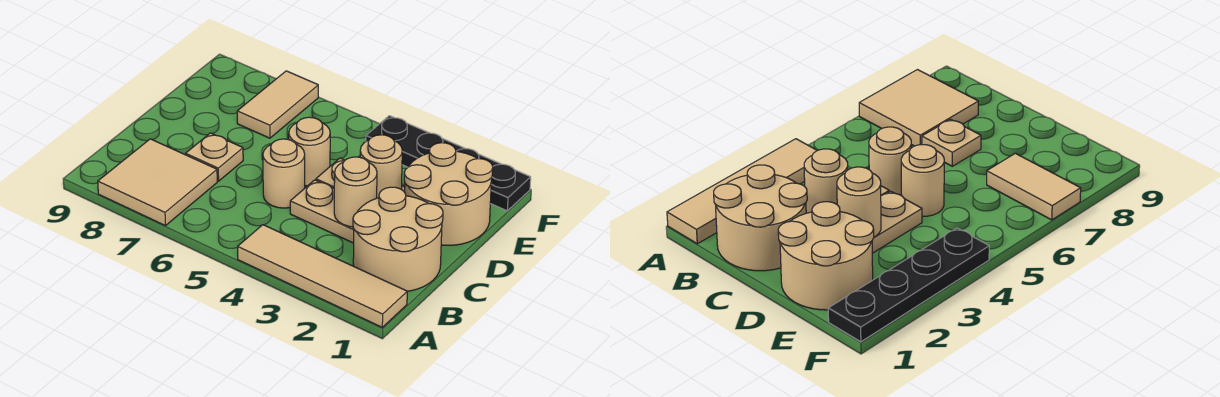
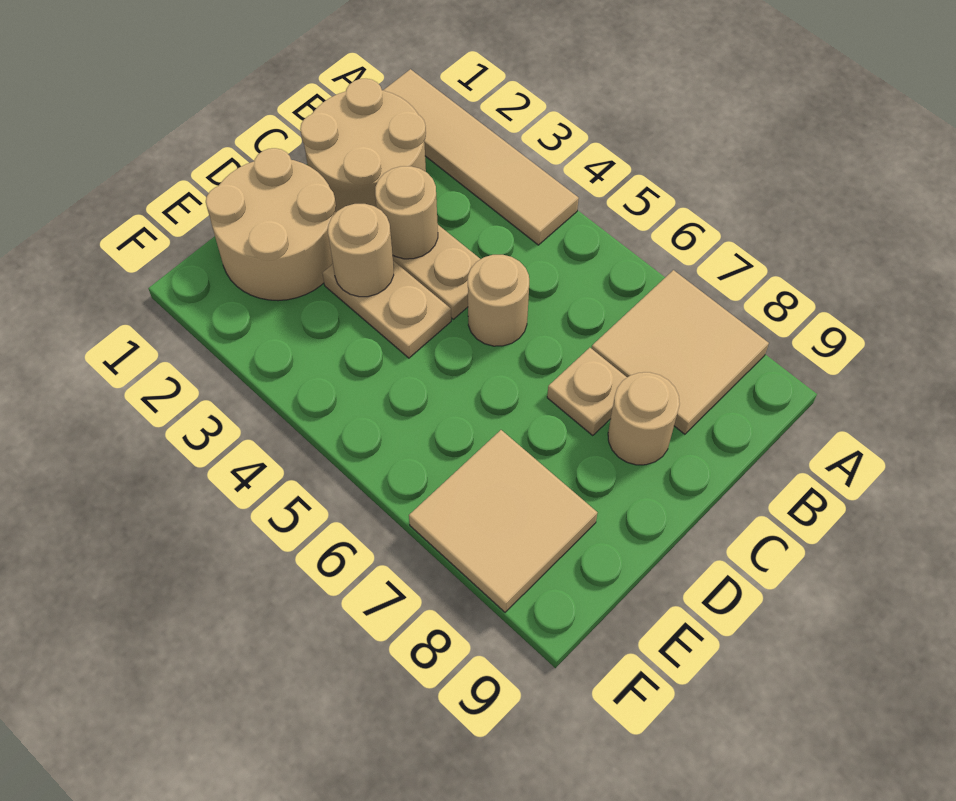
tan 1x1 round brick [289,117,330,186] -> tan 1x1 round brick moved to [608,372,680,465]
tan 1x2 tile [237,71,318,138] -> tan 2x2 tile [409,430,598,612]
black 1x4 plate [366,116,531,211] -> none

